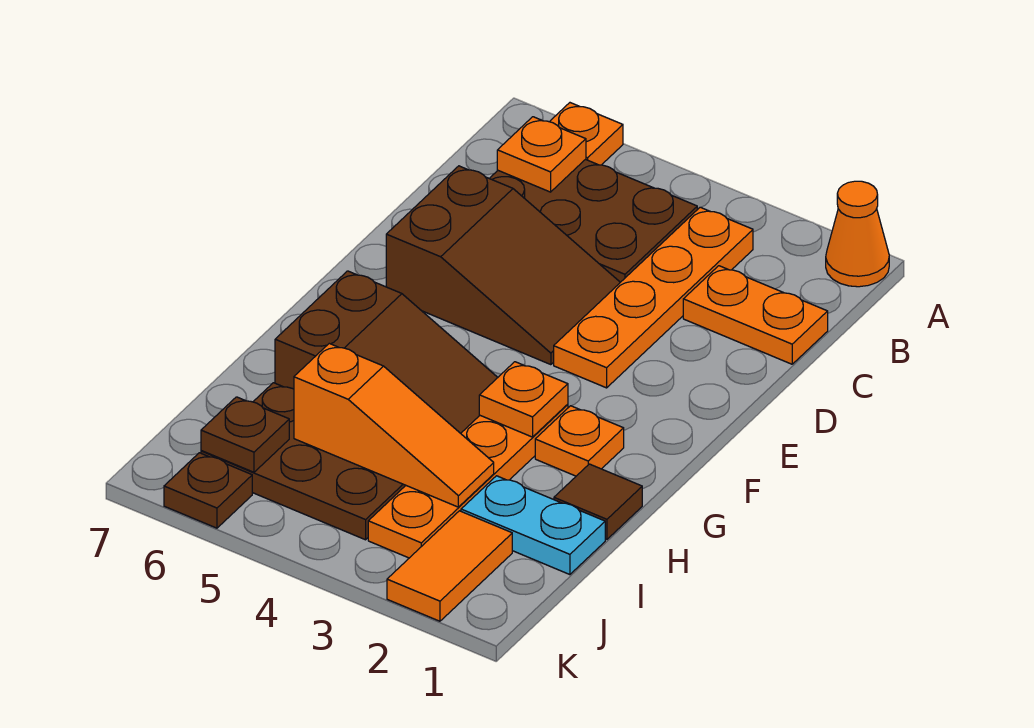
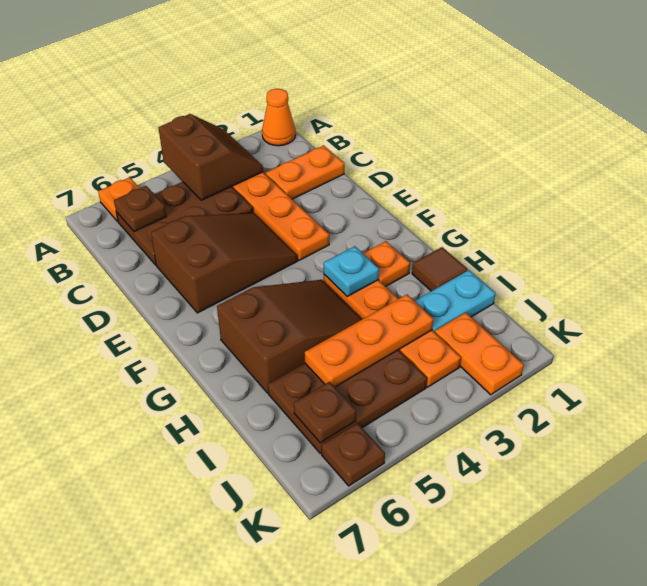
none -> brown 2x2 slope [159,114,263,200]
orange 1x1 plate [497,117,586,192] -> brown 1x1 plate [114,186,167,232]
orange 1x1 plate [479,362,568,437] -> cyan 1x1 plate [324,246,379,296]
orange 1x3 slope [294,344,494,507] -> orange 1x3 plate [305,295,433,387]
orange 1x2 tile [387,511,512,621] -> orange 1x2 plate [435,313,524,395]

